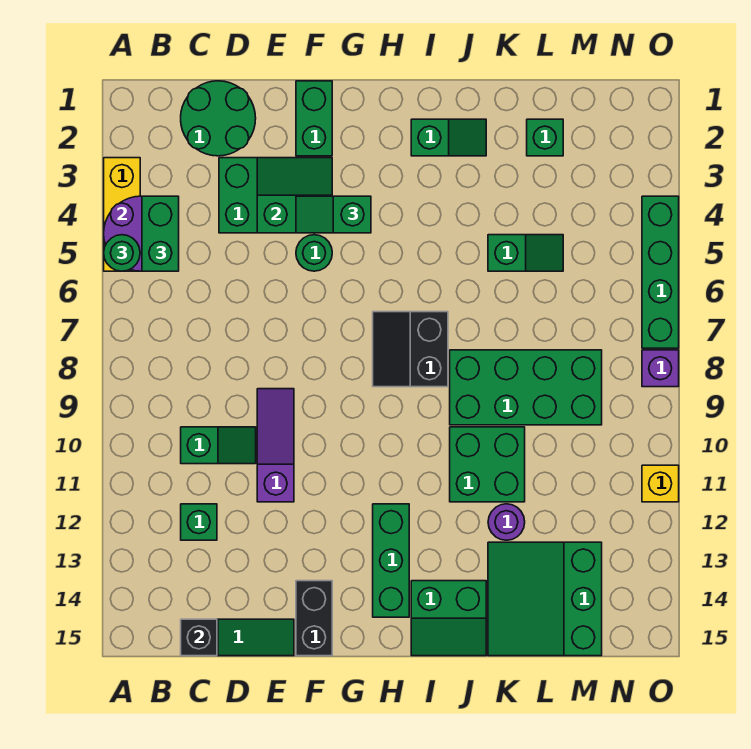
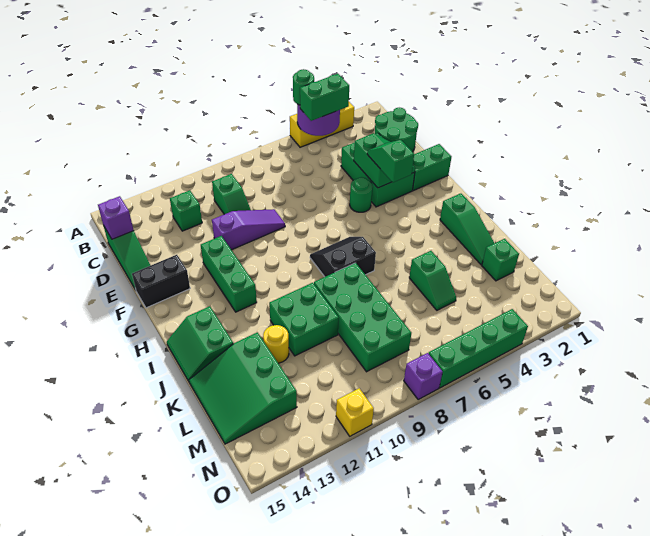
black 1x1 brick [181,619,217,656] -> purple 1x1 brick [98,196,134,239]
green 1x3 brick [373,504,409,617] -> green 1x3 brick turned to [201,236,257,312]
green 1x2 slope [411,119,486,156] -> green 1x3 slope [440,193,494,265]
purple 1x1 round brick [488,504,525,540] -> yellow 1x1 round brick [263,325,289,363]
green 3x3 slope [488,542,602,656] -> green 3x3 slope turned to [189,332,297,444]

